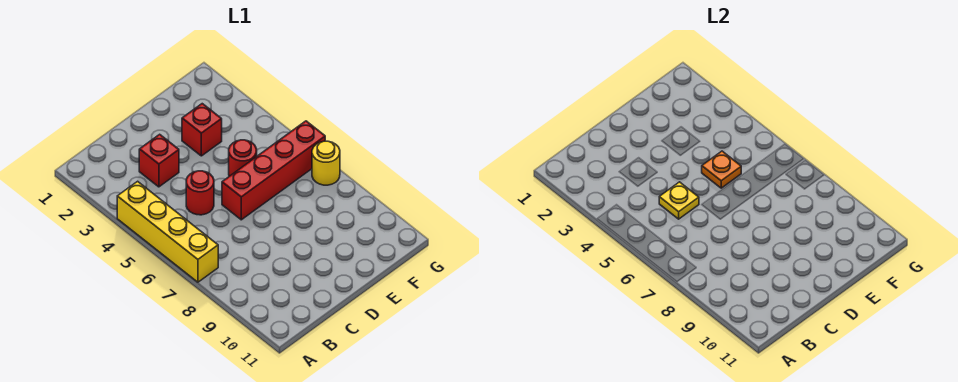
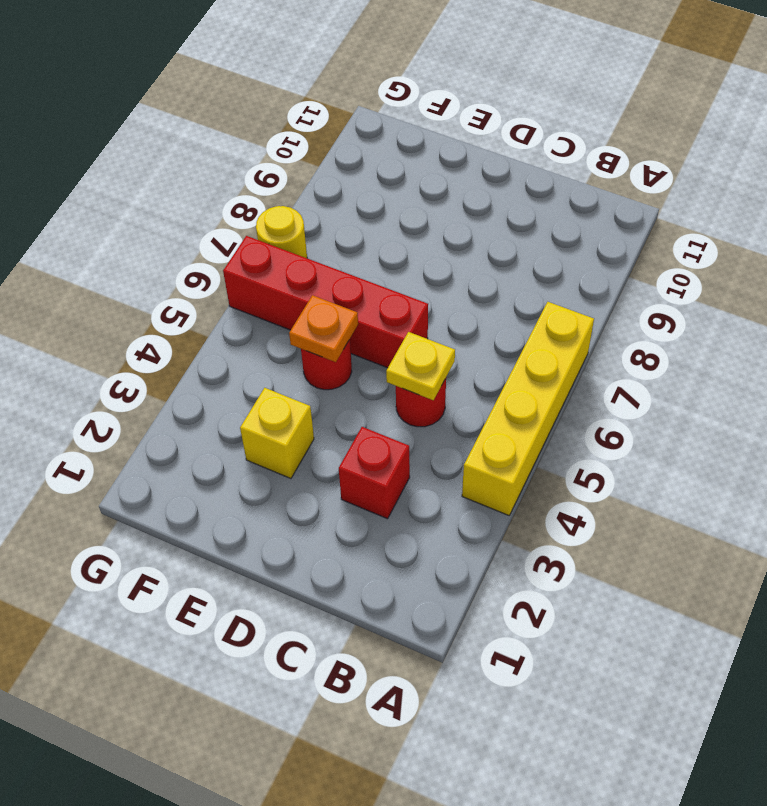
red 1x1 brick [182,104,222,156] -> yellow 1x1 brick [240,388,314,478]

